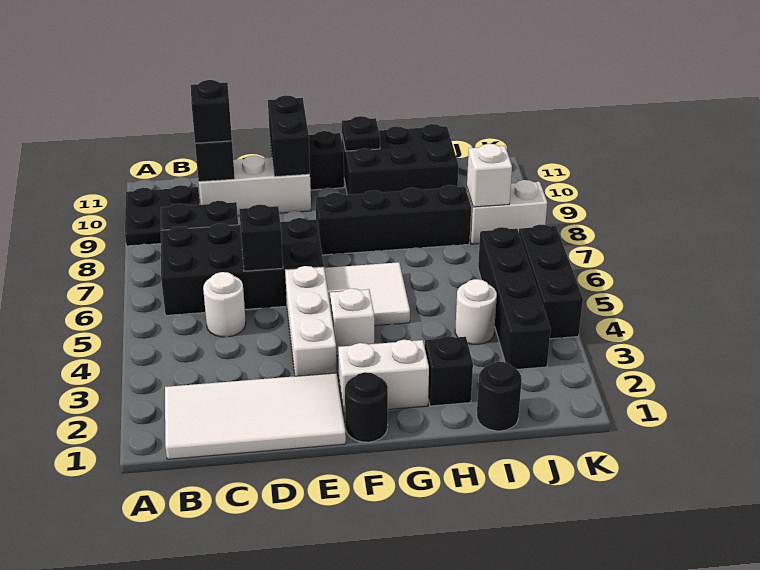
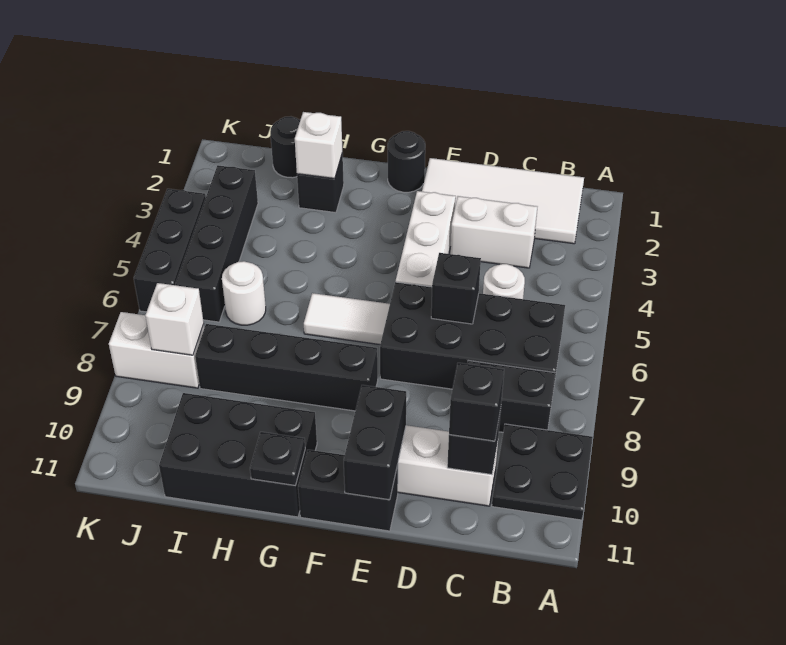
white 1x2 brick [338,340,429,413] -> white 1x2 brick moved to [450,196,537,268]
white 1x1 brick [330,288,374,356] -> white 1x1 brick moved to [295,112,343,179]
white 2x2 tile [324,262,410,326] -> white 1x2 tile [304,293,390,345]
white 1x1 round brick [455,279,497,344] -> white 1x1 round brick moved to [222,261,266,325]

